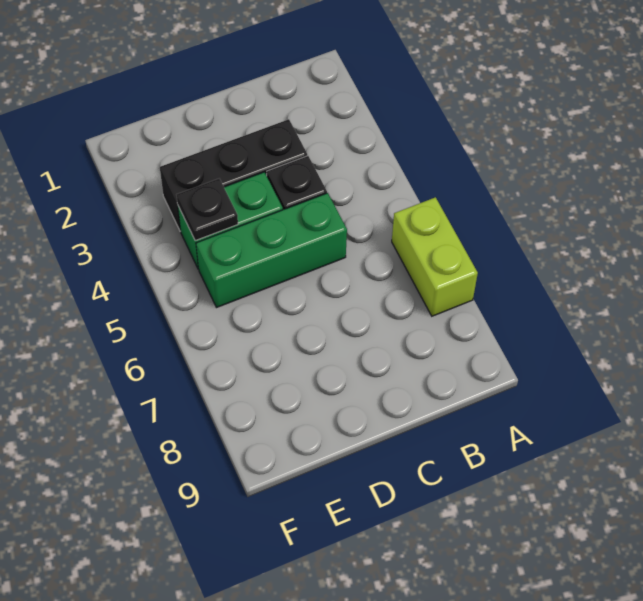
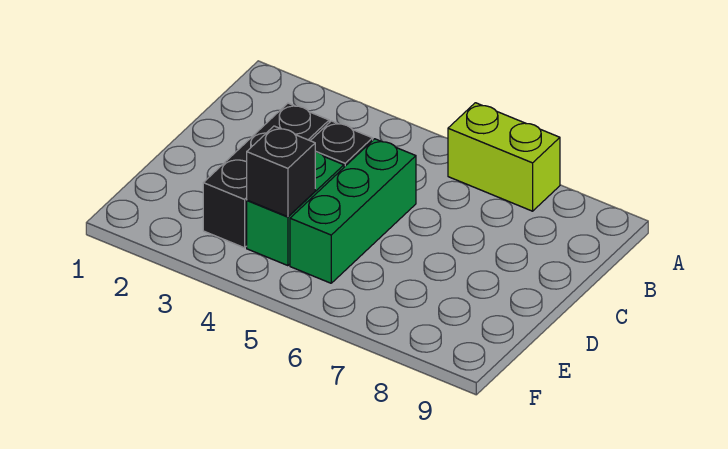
black 1x1 plate [177,179,238,241] -> black 1x1 brick [247,126,316,217]

